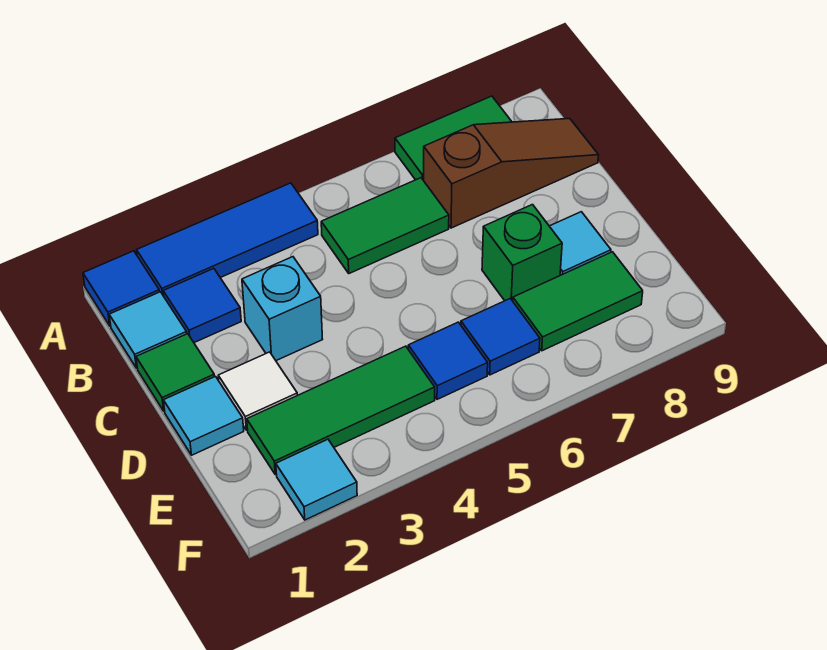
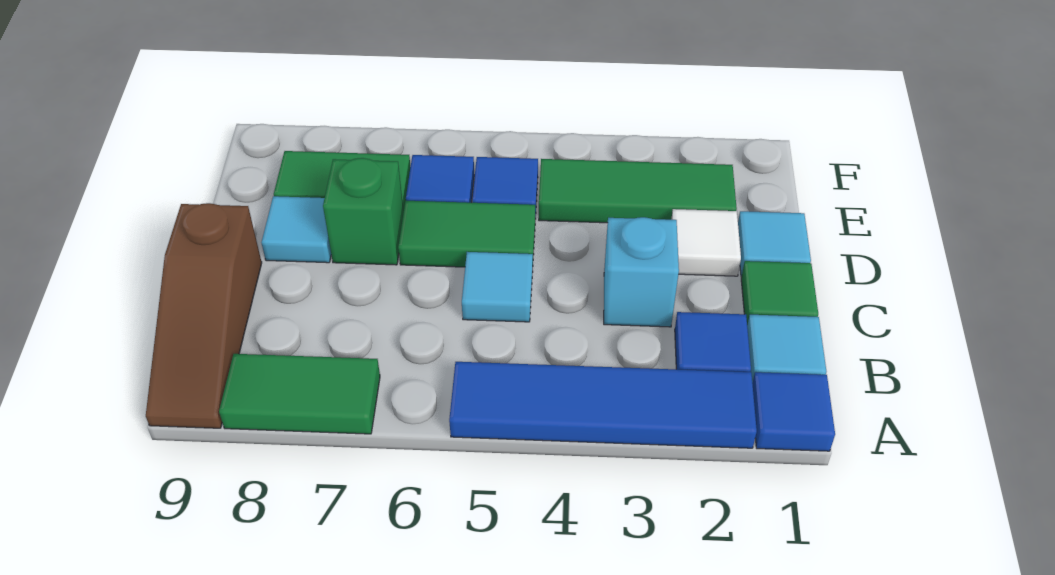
blue 1x3 tile [137,183,318,296] -> blue 1x4 tile [449,362,757,448]
green 1x2 tile [321,178,449,273] -> green 1x2 tile moved to [398,201,535,267]
brown 1x3 slope [424,119,598,228] -> brown 1x3 slope turned to [146,203,262,428]
cyan 1x1 tile [276,439,357,520] -> cyan 1x1 tile moved to [462,252,533,322]

